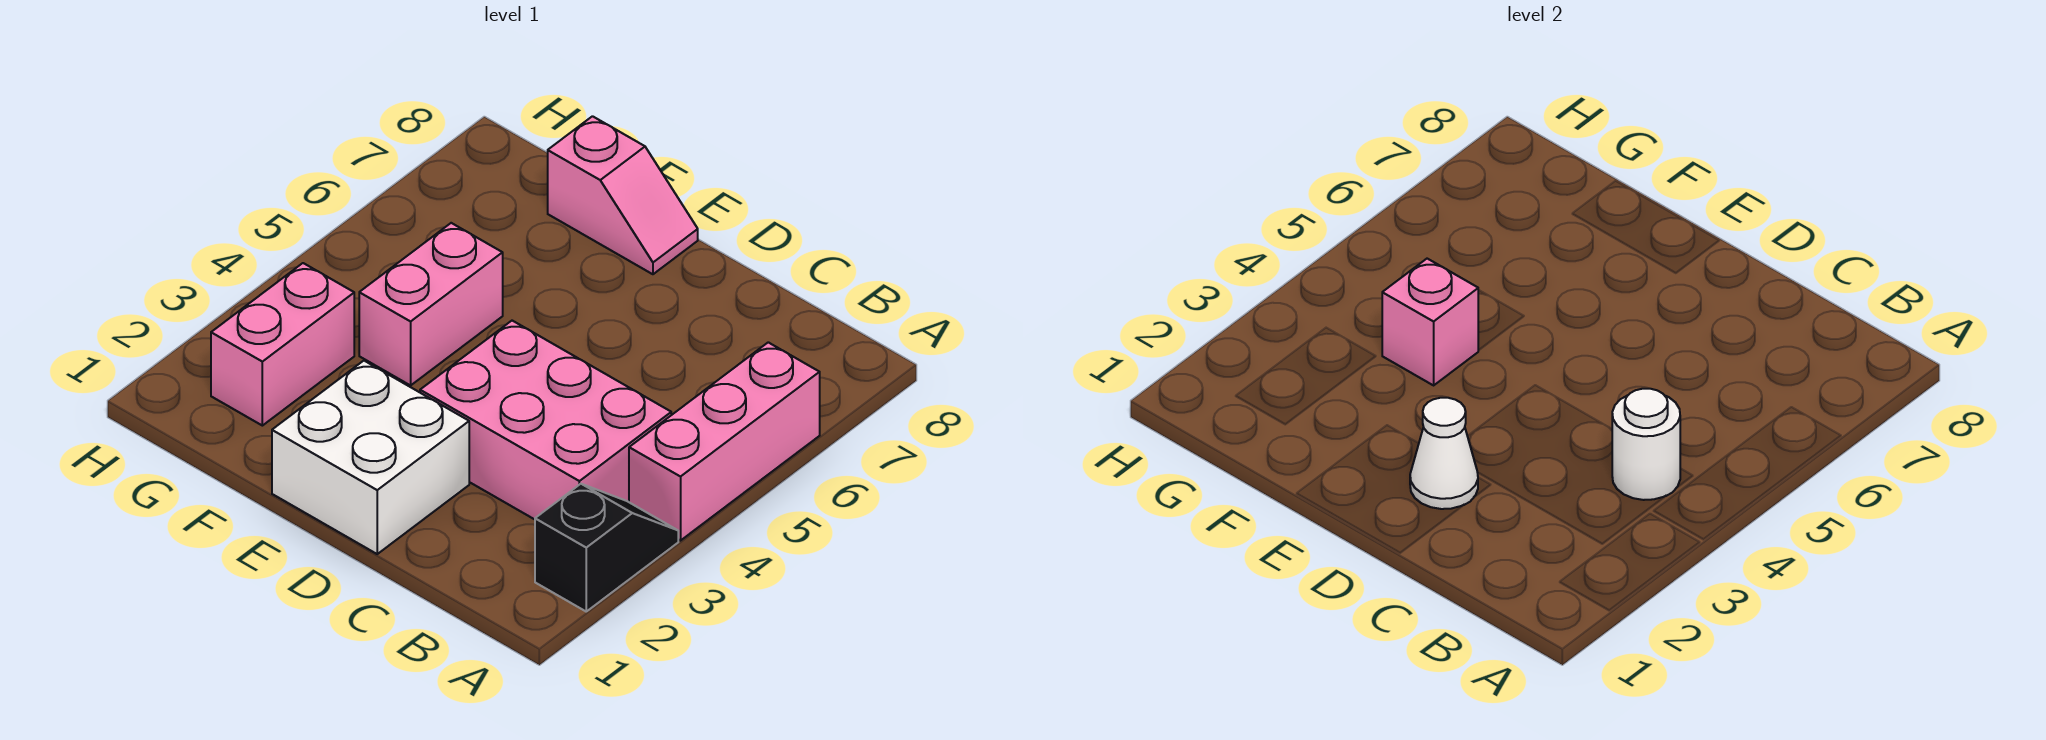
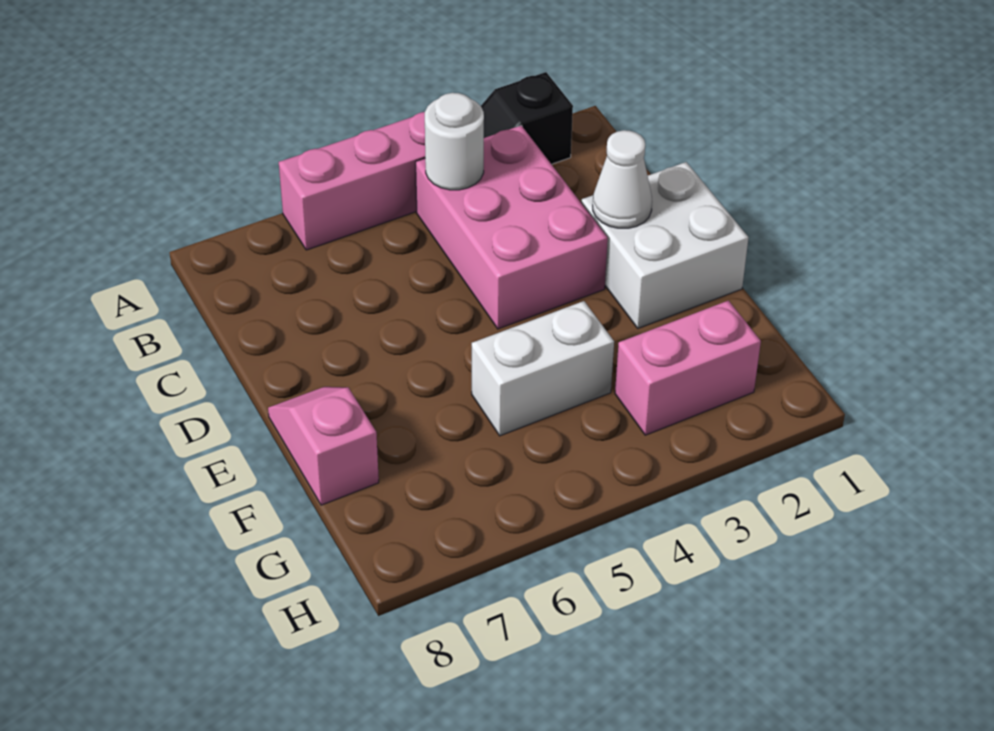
pink 1x2 brick [359,223,503,385] -> white 1x2 brick [472,301,614,436]
pink 1x1 brick [1382,259,1478,385] -> none

